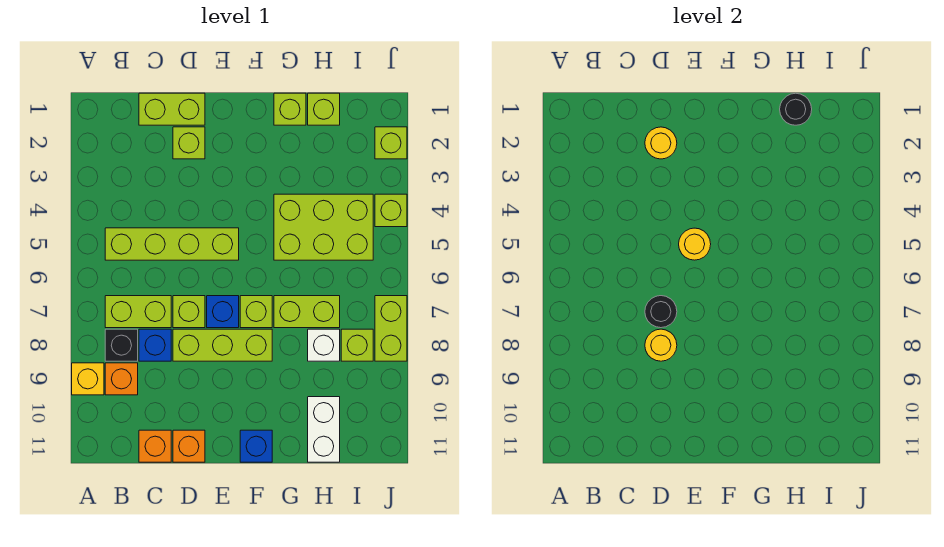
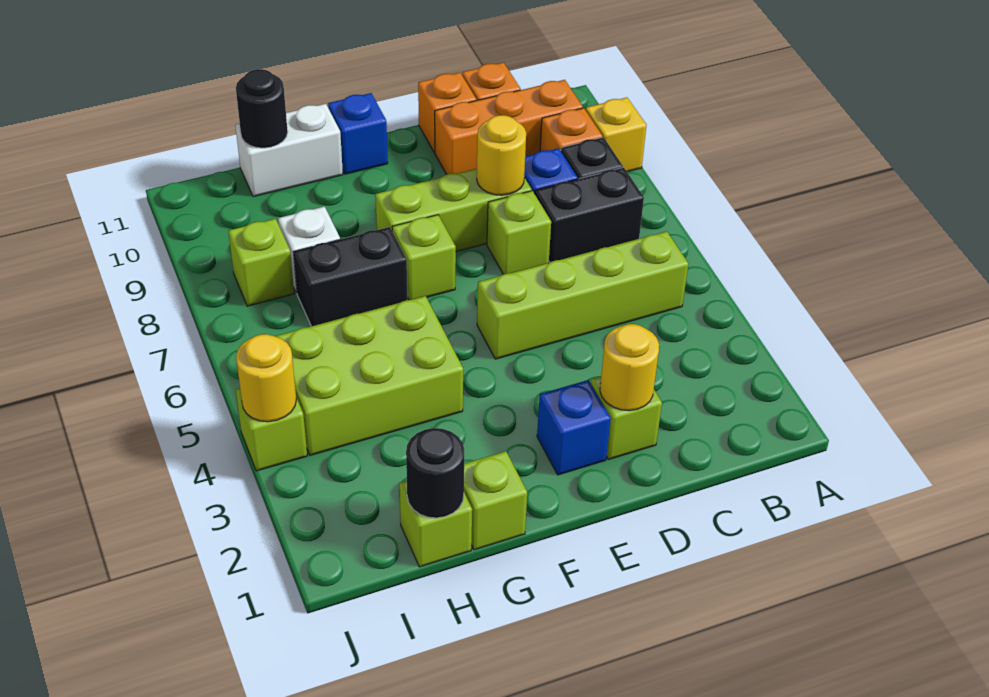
lime 1x2 brick [105,296,171,328] -> black 1x2 brick [535,167,644,262]
none -> orange 1x3 brick [435,80,583,174]
lime 1x2 brick [139,93,205,125] -> none
black 1x1 round brick [645,296,677,328] -> black 1x1 round brick moved to [236,69,288,148]
yellow 1x1 round brick [679,228,711,260] -> yellow 1x1 round brick moved to [236,334,296,422]
blue 1x1 brick [207,296,239,328] -> blue 1x1 brick moved to [537,380,611,475]
lime 1x2 brick [274,296,340,328] -> black 1x2 brick [293,227,407,326]
white 1x2 brick [308,397,340,462] -> white 1x2 brick turned to [235,104,343,197]
lime 1x1 brick [375,127,407,159] -> none
lime 1x2 brick [375,296,407,361] -> none

